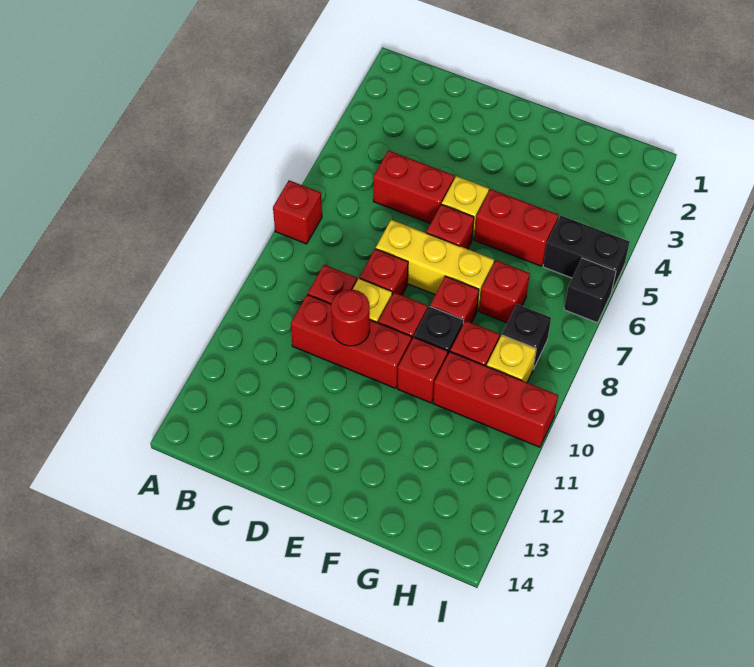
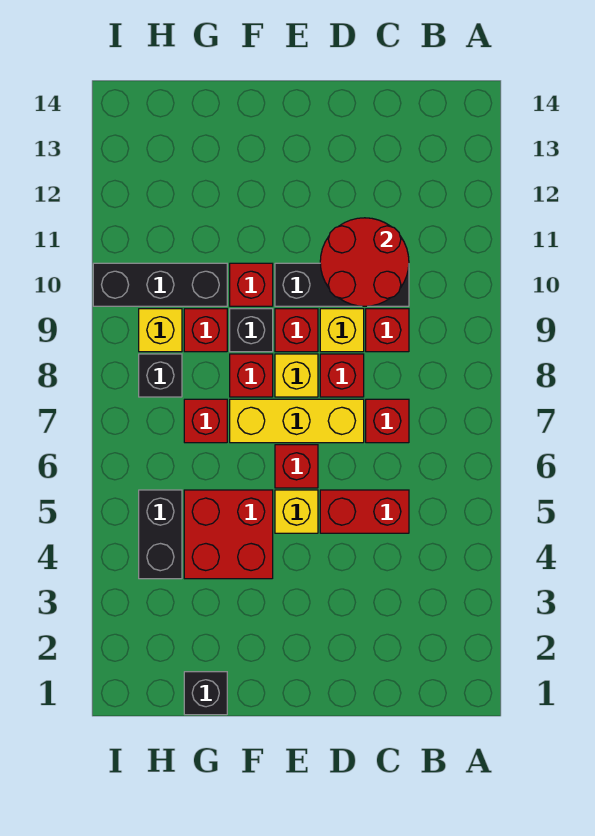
red 1x1 brick [273,180,322,244] -> red 1x1 brick moved to [366,399,409,443]
red 1x3 brick [291,295,412,388] -> black 1x3 brick [275,263,409,306]
red 1x1 round brick [331,289,370,346] -> red 2x2 round brick [320,218,409,306]
none -> yellow 1x1 brick [275,354,318,397]
red 1x2 brick [474,189,559,266] -> red 2x2 brick [184,490,273,579]
red 1x3 brick [433,352,558,447] -> black 1x3 brick [93,263,227,306]
black 1x2 brick [543,216,630,293] -> black 1x2 brick turned to [139,490,182,579]
black 1x1 brick [564,258,616,323] -> black 1x1 brick moved to [184,672,227,715]

